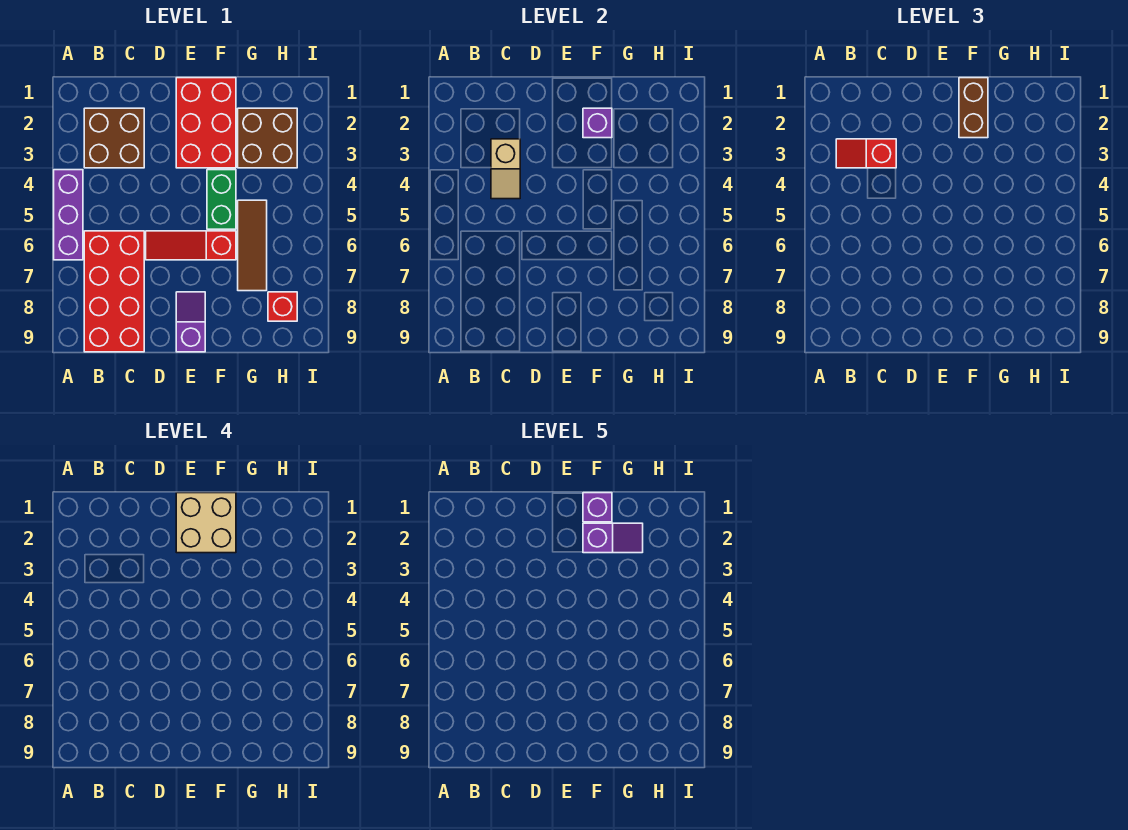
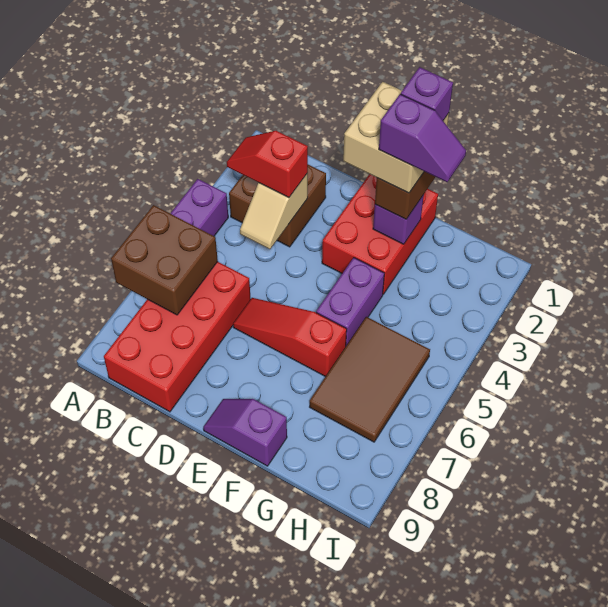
purple 1x2 slope [176,292,205,352] -> purple 1x2 slope turned to [203,399,287,466]
green 1x2 brick [207,170,236,229] -> purple 1x2 brick [316,258,384,346]
brown 2x2 brick [238,108,297,168] -> brown 2x2 brick moved to [111,205,218,315]
brown 1x3 tile [238,200,267,291] -> brown 2x3 tile [310,317,430,442]
red 1x1 brick [268,292,297,321] -> none

